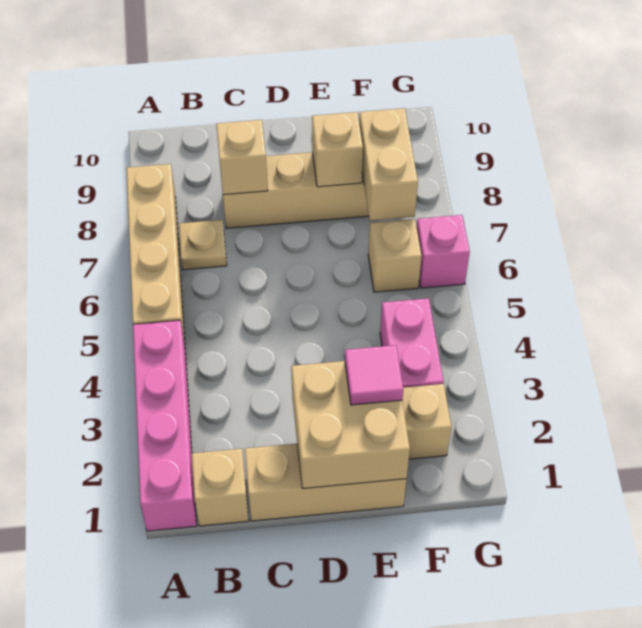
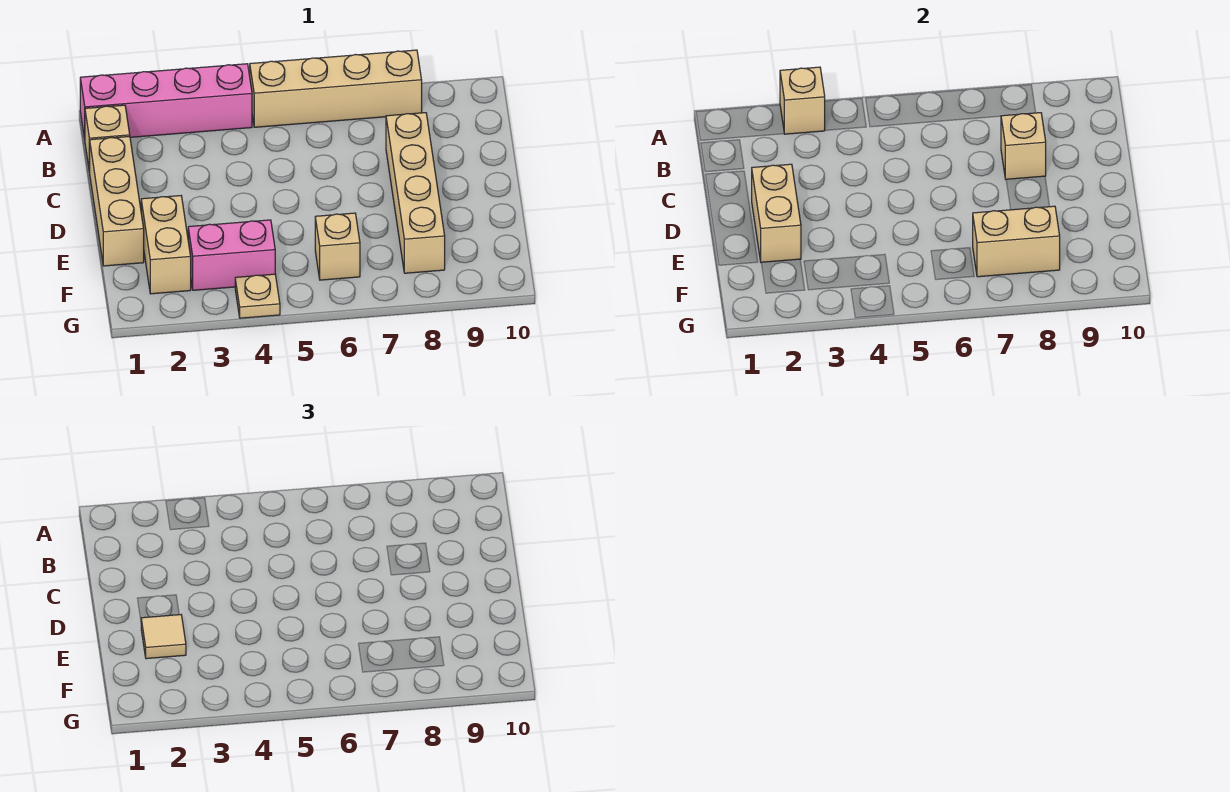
tan 1x1 plate [179,220,227,270] -> tan 1x1 plate moved to [235,274,280,318]
tan 2x2 brick [291,361,410,489] -> tan 1x2 brick [752,164,801,262]
pink 1x1 tile [345,345,403,405] -> tan 1x1 tile [141,615,186,659]
tan 1x1 brick [312,112,363,187] -> tan 1x1 brick moved to [780,67,825,134]
pink 1x1 brick [417,215,470,288] -> none

